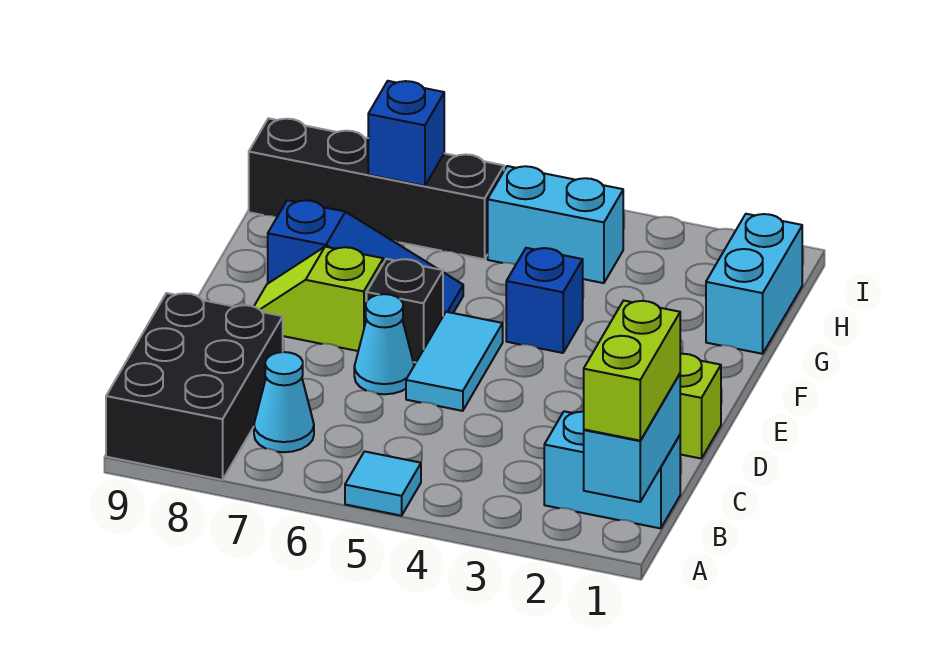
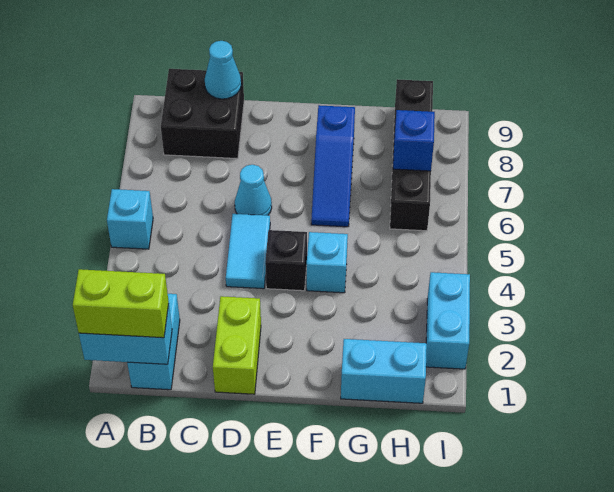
cyan 1x1 tile [345,451,421,516] -> cyan 1x1 brick [107,189,153,249]
black 2x3 brick [106,293,283,480] -> black 2x2 brick [161,69,244,159]
cyan 1x1 cone [254,352,314,452] -> cyan 1x1 cone moved to [205,41,241,99]
cyan 1x2 tile [406,312,503,411] -> cyan 1x2 tile turned to [226,214,270,289]
black 1x1 brick [367,259,443,363] -> black 1x1 brick moved to [265,230,307,291]
lime 1x2 slope [254,247,383,351] -> none
blue 1x1 brick [506,248,583,353] -> cyan 1x1 brick [307,232,348,293]
cyan 1x2 brick [488,166,623,283] -> cyan 1x2 brick moved to [426,272,470,369]

